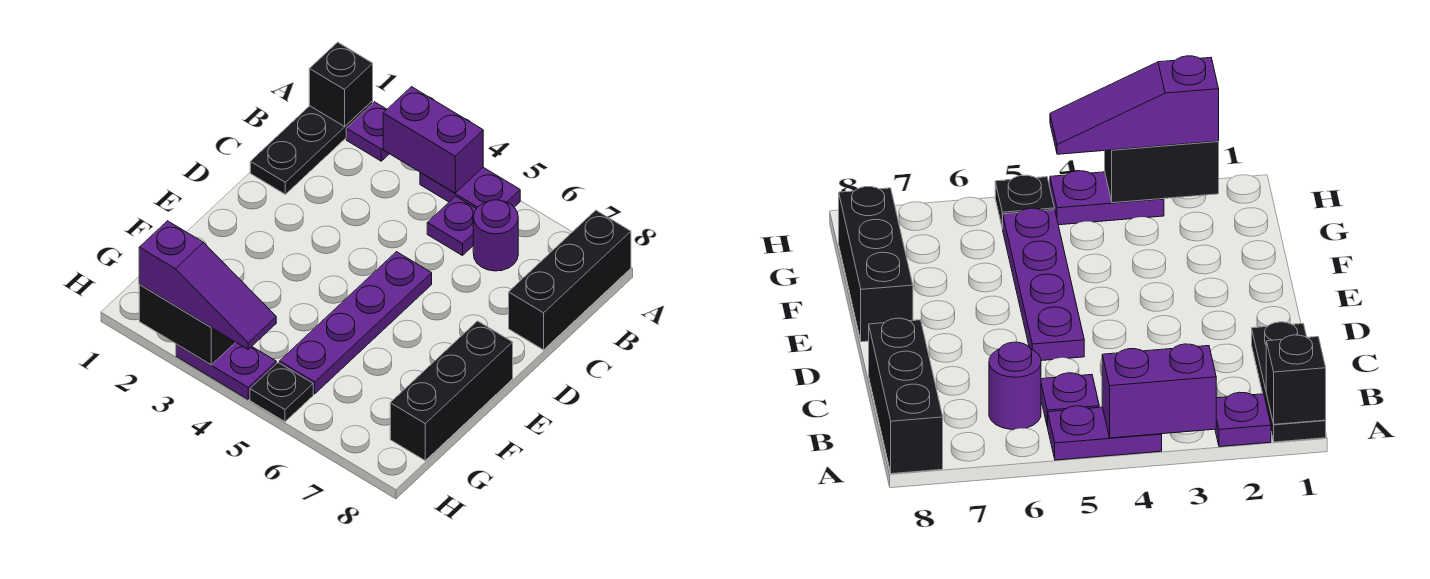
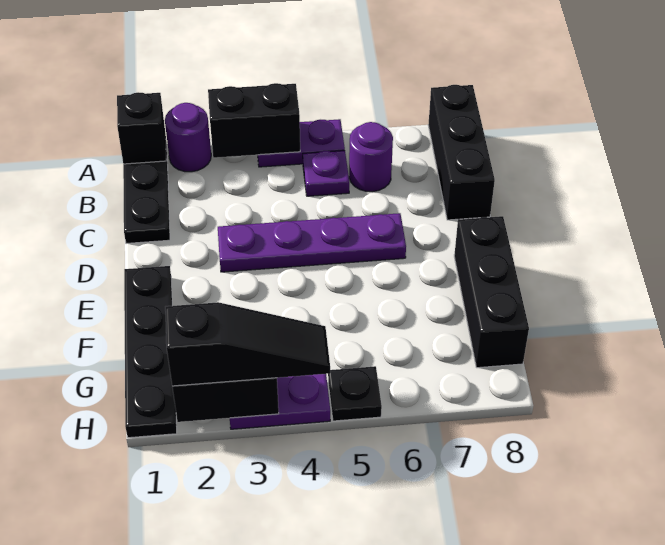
purple 1x1 plate [346,102,389,161] -> purple 1x1 round brick [165,103,211,172]
purple 1x2 brick [383,87,483,193] -> black 1x2 brick [208,83,300,158]
purple 1x4 plate [280,252,432,394] -> purple 1x4 plate turned to [218,213,406,272]
none -> black 1x4 plate [124,266,177,438]
purple 1x3 slope [139,221,276,349] -> black 1x3 slope [165,302,330,386]

